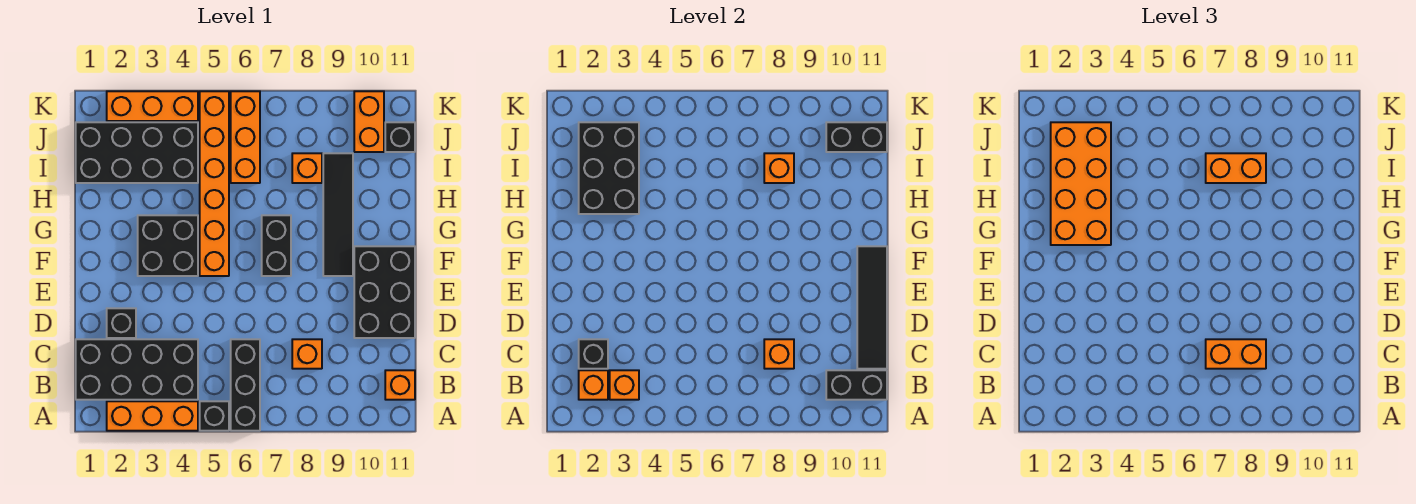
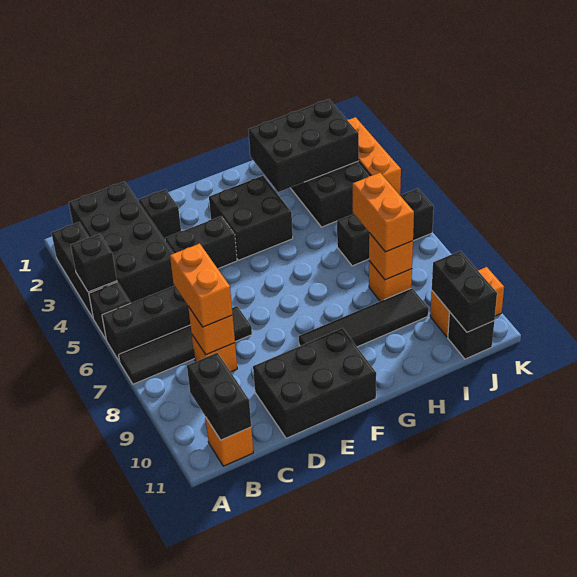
orange 1x3 brick [107,401,198,431] -> black 1x3 brick [52,222,117,318]
orange 1x1 brick [579,370,608,400] -> none
orange 1x1 brick [610,370,639,400] -> none
black 1x1 brick [579,339,608,369] -> black 1x1 brick moved to [71,234,117,292]
black 1x4 tile [857,246,887,369] -> black 1x4 tile moved to [119,306,252,384]
orange 1x6 brick [200,91,229,276] -> none
black 1x2 brick [262,215,291,276] -> black 1x2 brick moved to [165,216,237,269]
orange 2x4 brick [1051,122,1111,245] -> none
orange 1x3 brick [231,91,260,183] -> black 1x3 brick [337,188,434,266]

